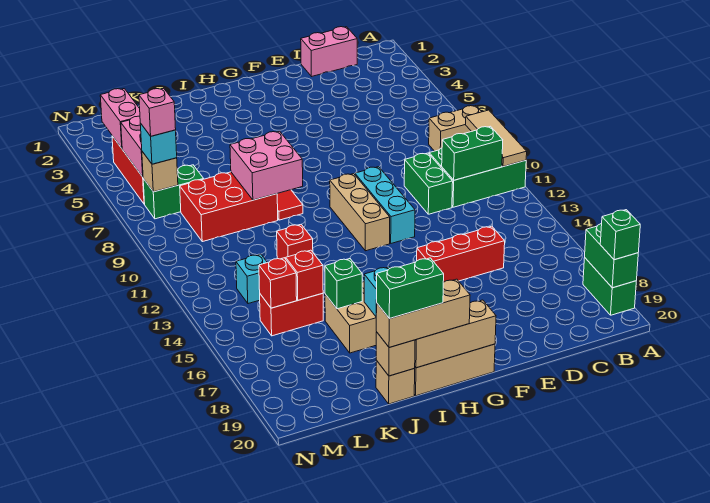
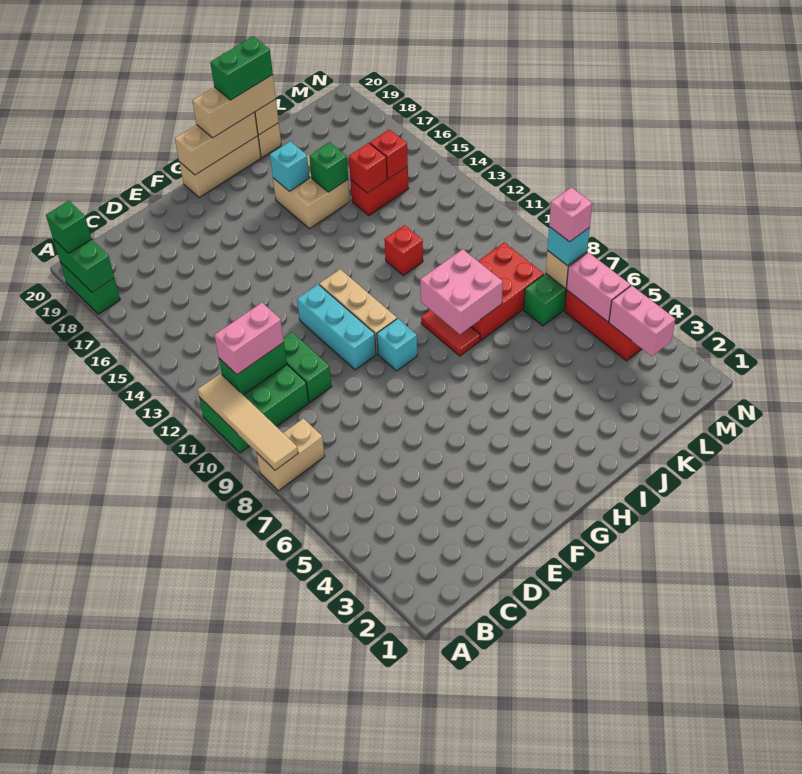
tan 1x3 tile [466,110,527,167] -> tan 1x4 tile [198,374,298,470]
pink 1x2 brick [301,27,357,77] -> pink 1x2 brick moved to [214,303,284,374]
red 1x3 brick [417,226,505,282] -> none
cyan 1x1 brick [236,254,267,304] -> cyan 1x1 brick moved to [377,319,417,371]

